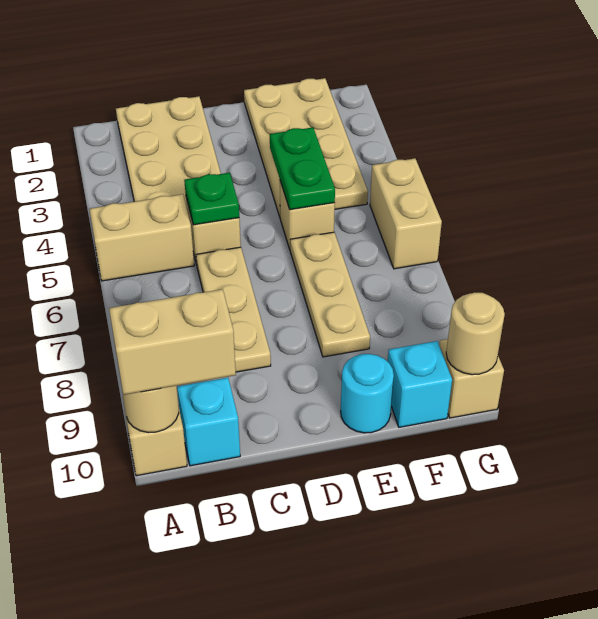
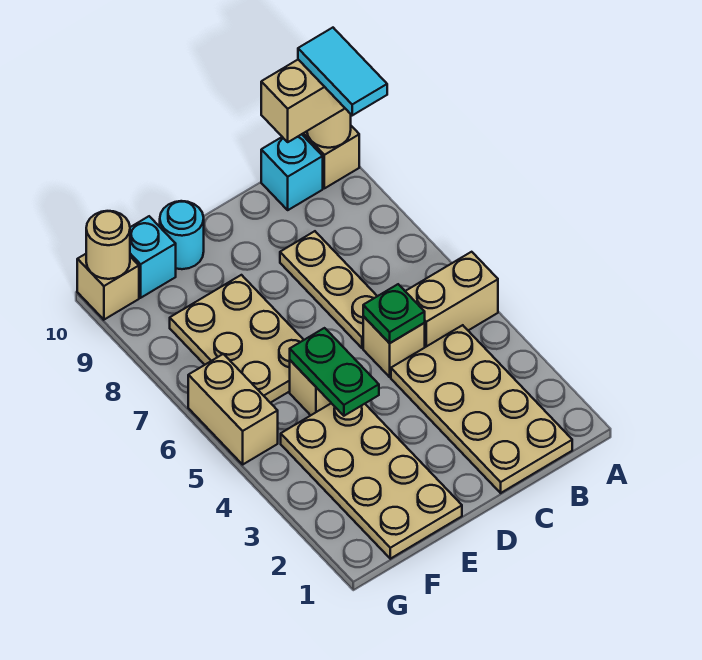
none -> cyan 1x2 tile [298,28,387,115]
tan 1x3 plate [290,232,370,357] -> tan 2x3 plate [170,275,303,403]

